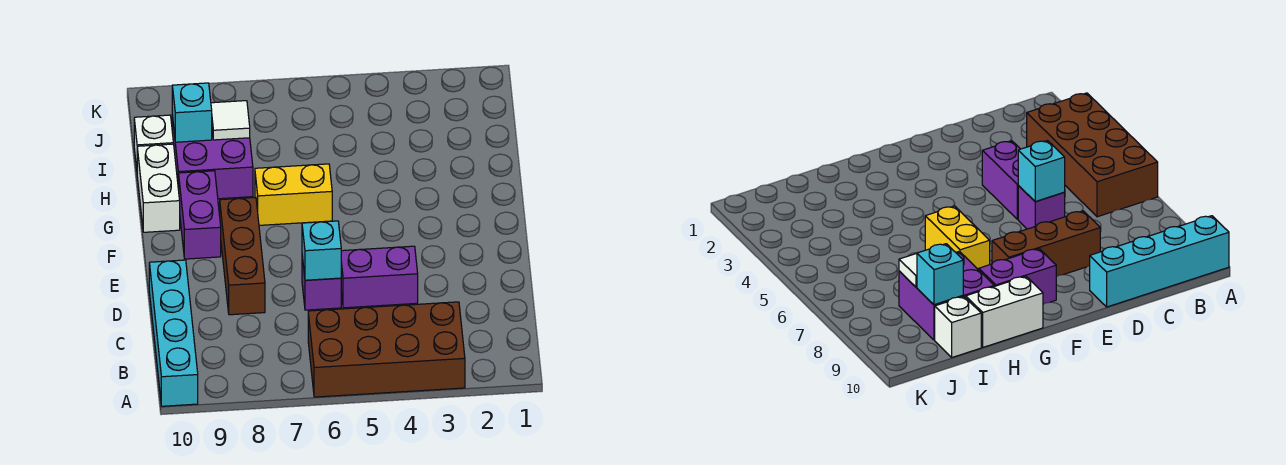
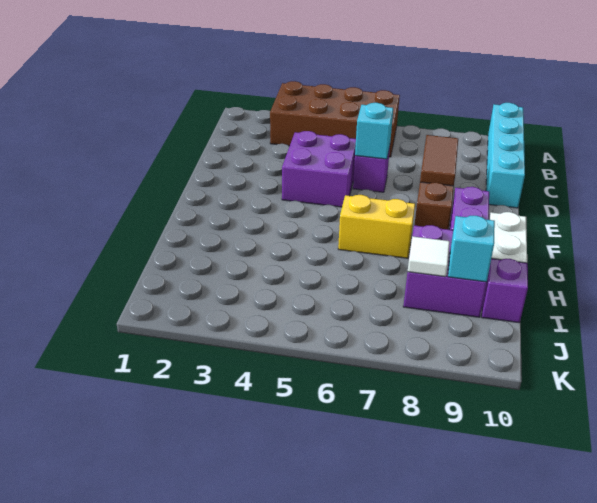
purple 1x2 brick [341,246,418,308] -> purple 2x2 brick [282,131,356,207]
none -> brown 1x2 tile [420,135,458,186]
white 1x1 brick [134,115,173,168] -> purple 1x1 brick [482,259,528,323]

